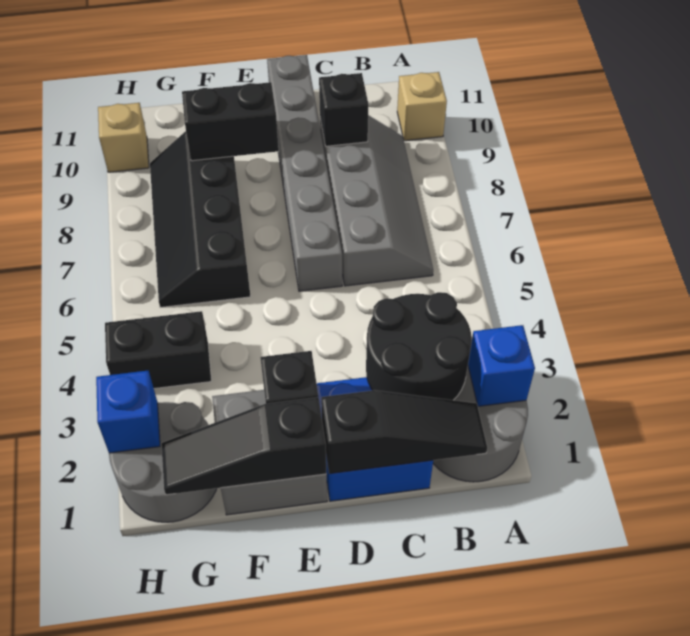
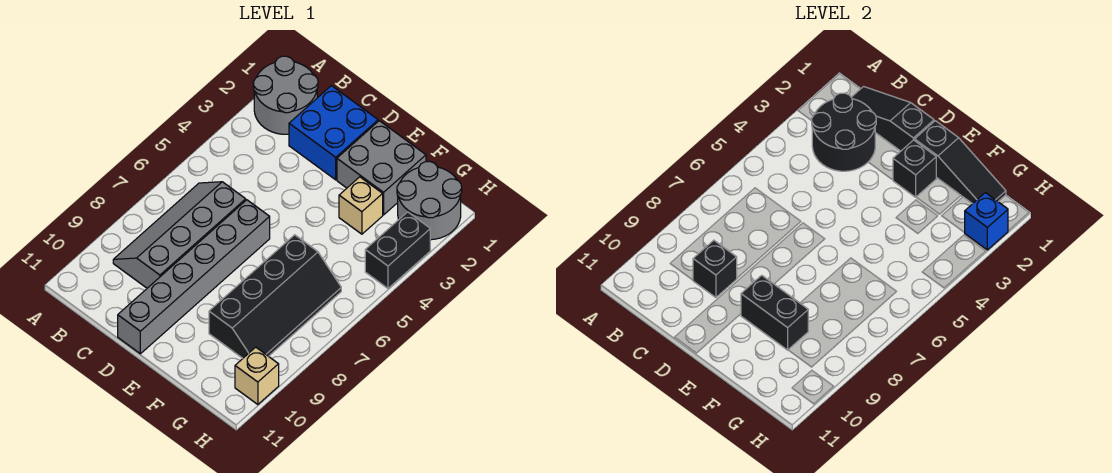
blue 1x1 brick [468,325,535,406] -> none
tan 1x1 brick [397,72,447,141] -> tan 1x1 brick moved to [339,177,383,234]
black 1x2 brick [105,311,211,389] -> black 1x2 brick turned to [365,212,430,288]

